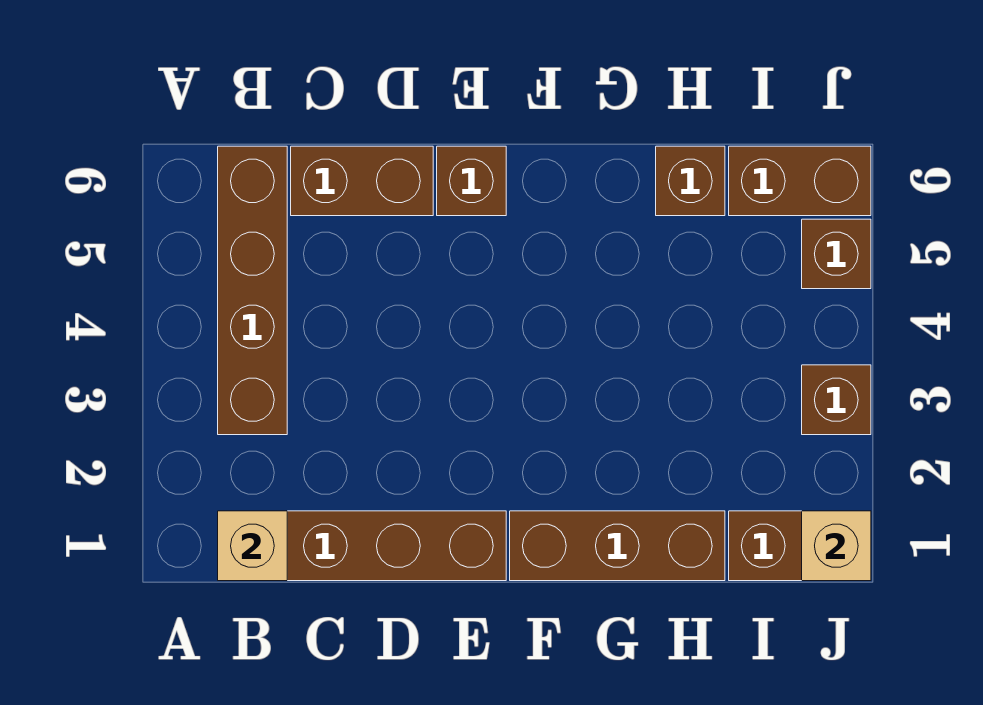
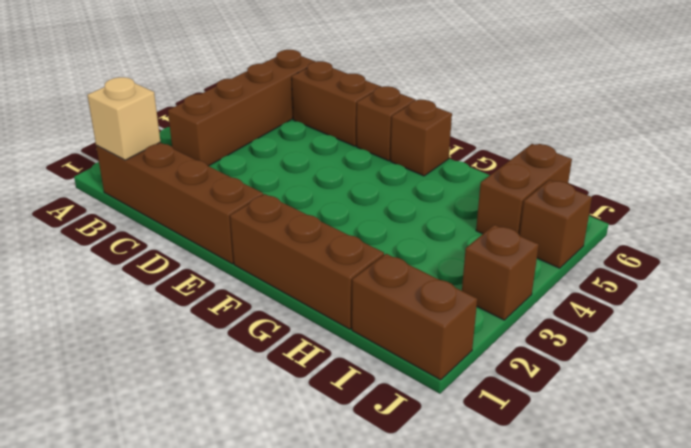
brown 1x1 brick [656,146,725,216] -> brown 1x1 brick moved to [390,100,452,176]
brown 1x2 brick [729,146,871,216] -> brown 1x2 brick turned to [476,144,572,235]
tan 1x1 brick [802,511,871,581] -> none

